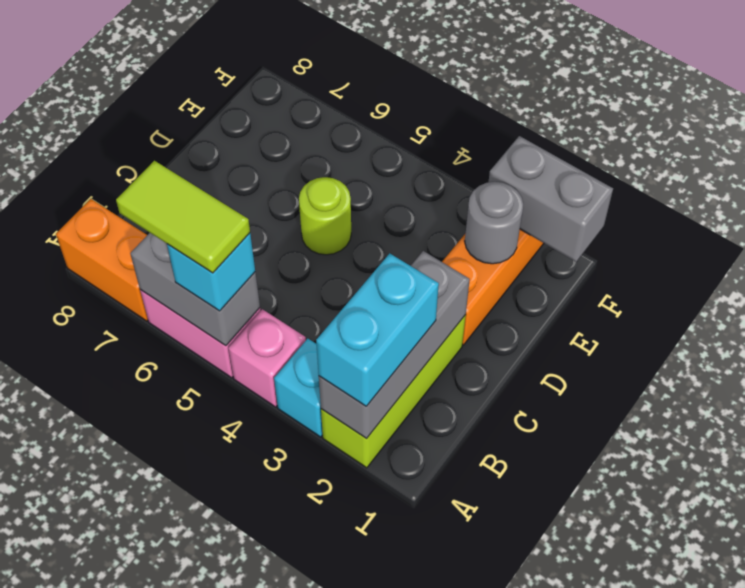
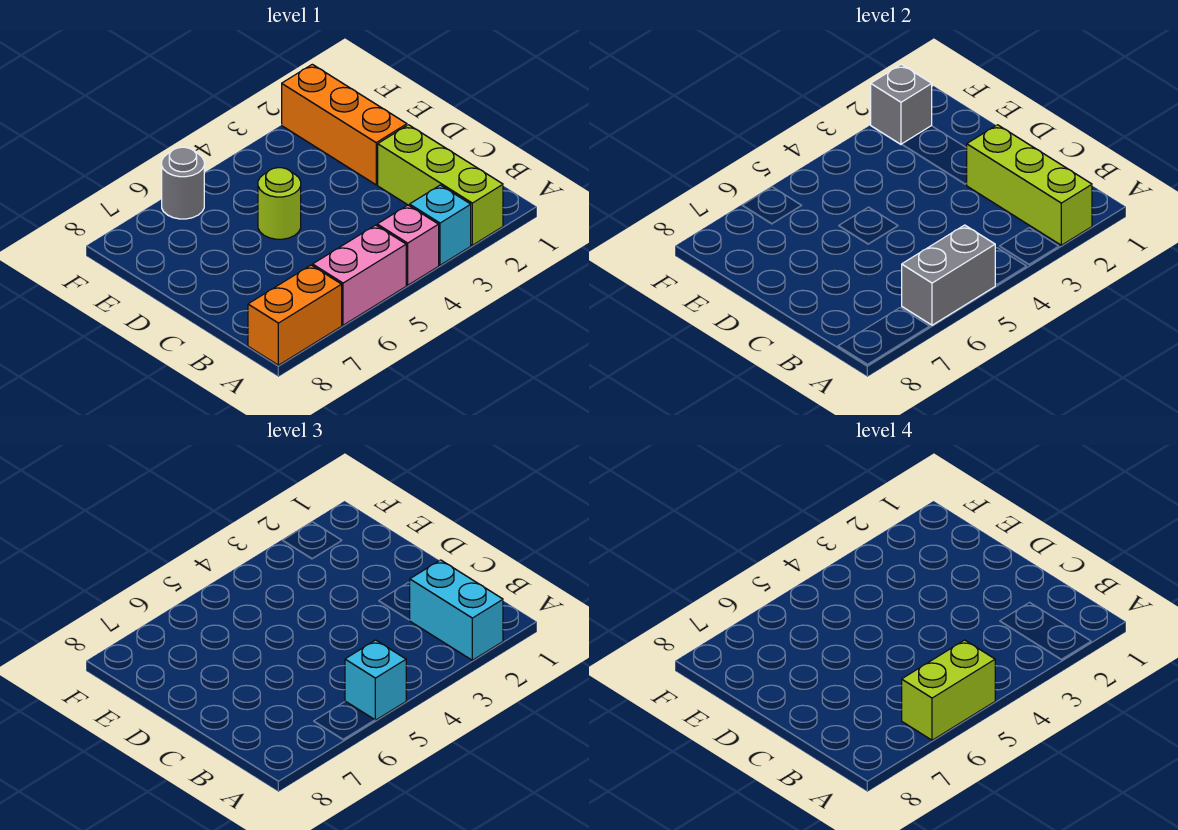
grey 1x3 brick [319,251,470,439] -> lime 1x3 brick [966,125,1092,245]
lime 1x2 tile [116,161,250,273] -> lime 1x2 brick [902,640,995,740]
grey 1x1 round brick [465,182,523,264] -> grey 1x1 round brick moved to [162,147,204,219]
grey 1x2 brick [489,136,613,262] -> grey 1x1 brick [871,64,932,144]

